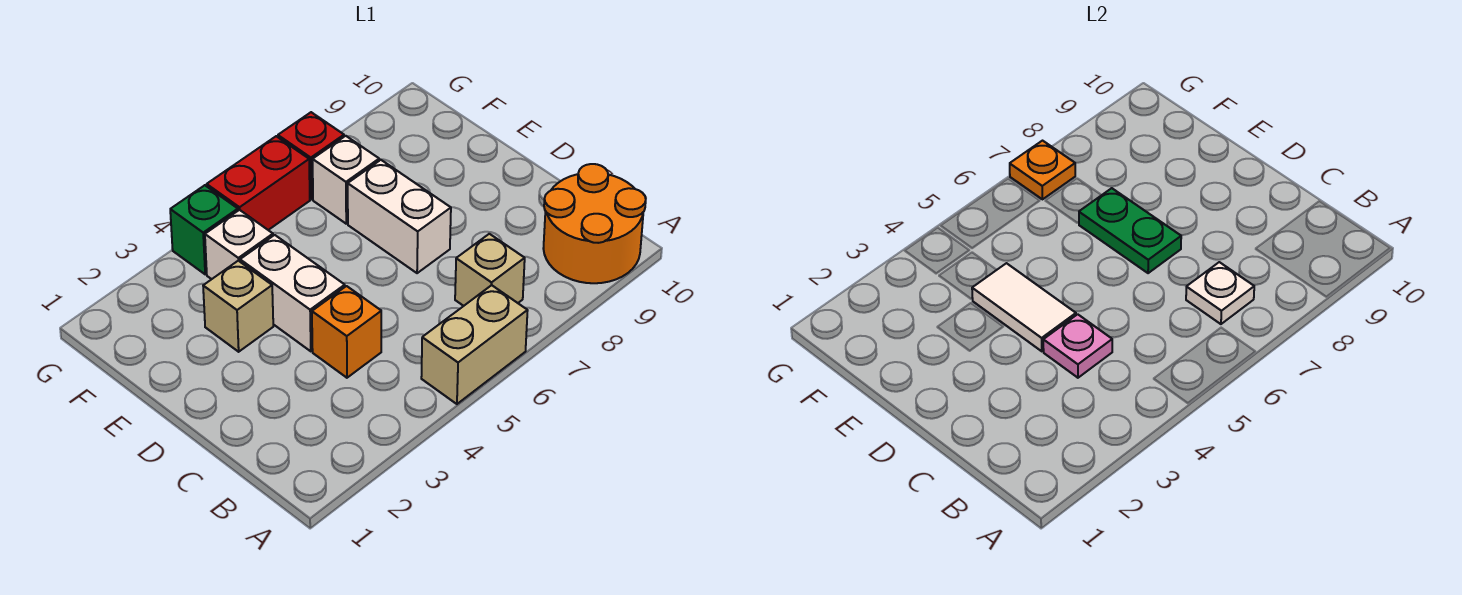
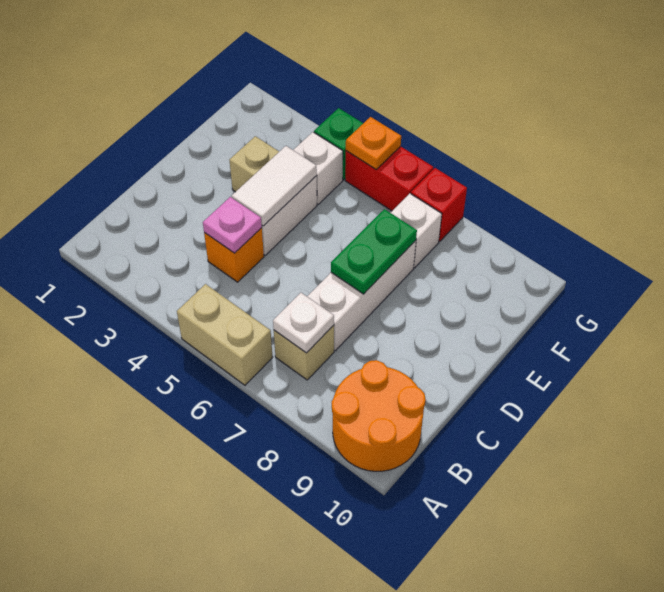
white 1x2 brick [348,160,451,273] -> white 1x3 brick [307,241,416,351]
orange 1x1 plate [1010,141,1075,199] -> orange 1x1 plate moved to [346,117,401,169]

